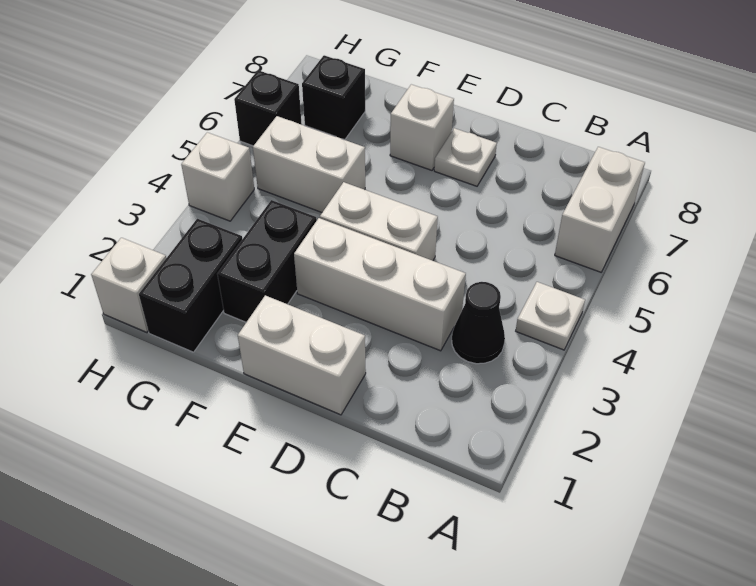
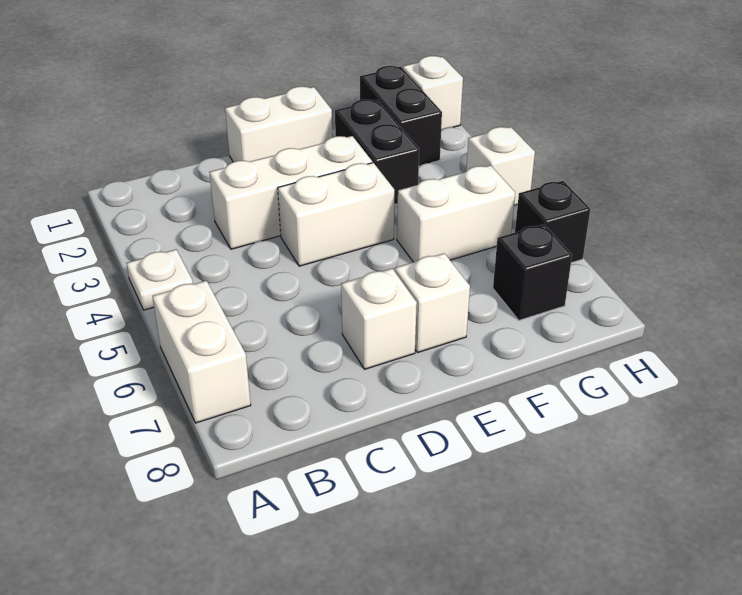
black 1x1 cone [452,282,505,364] -> none
white 1x1 plate [434,128,497,186] -> white 1x1 brick [341,269,417,369]

